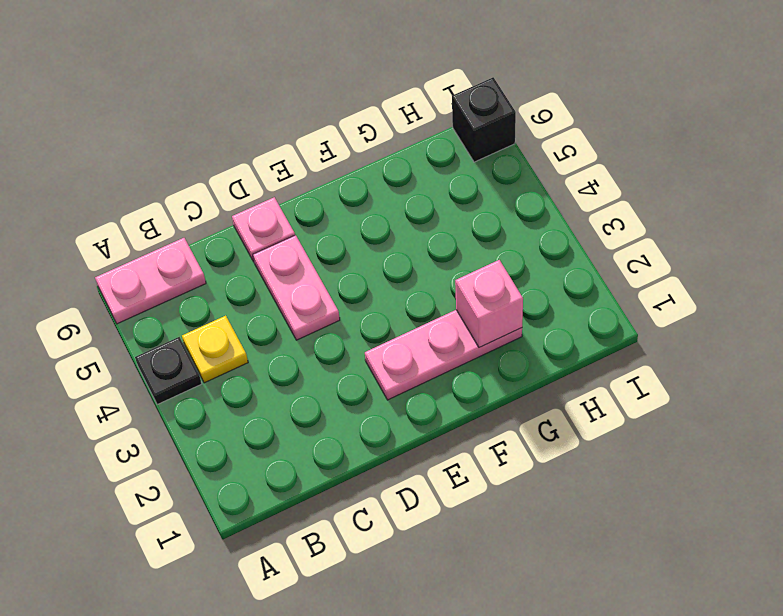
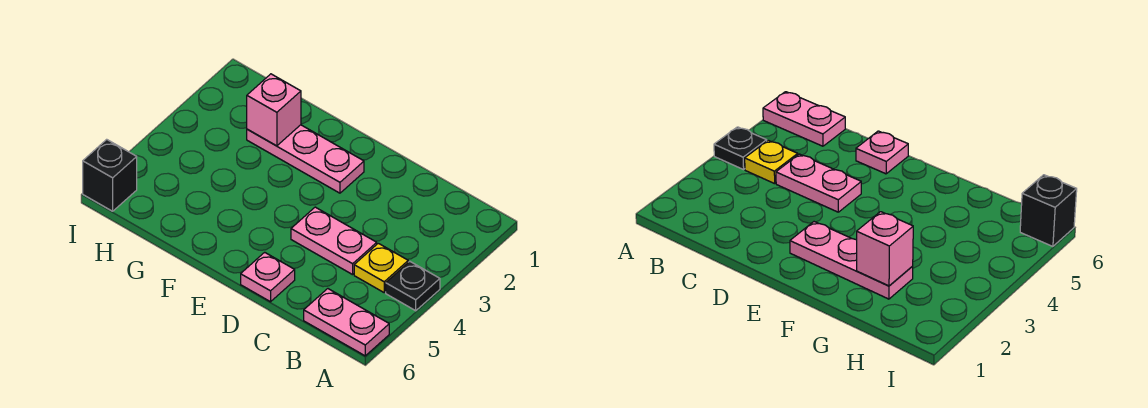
pink 1x2 plate [253,235,340,340] -> pink 1x2 plate turned to [291,207,377,275]

